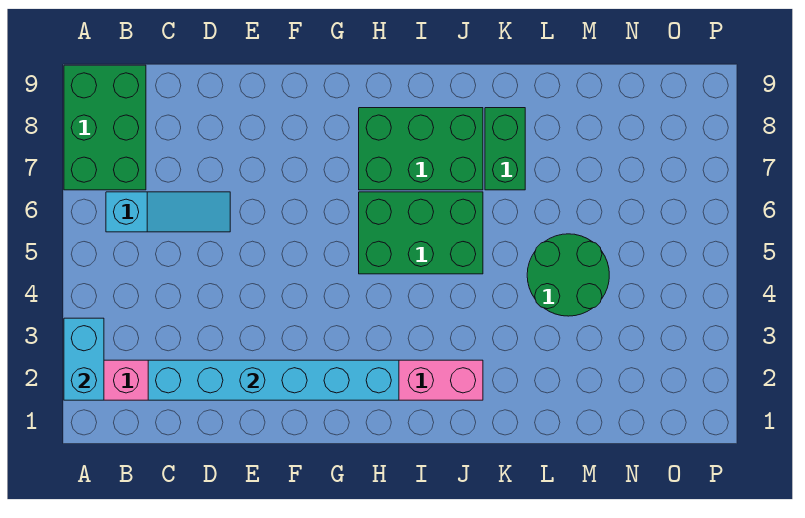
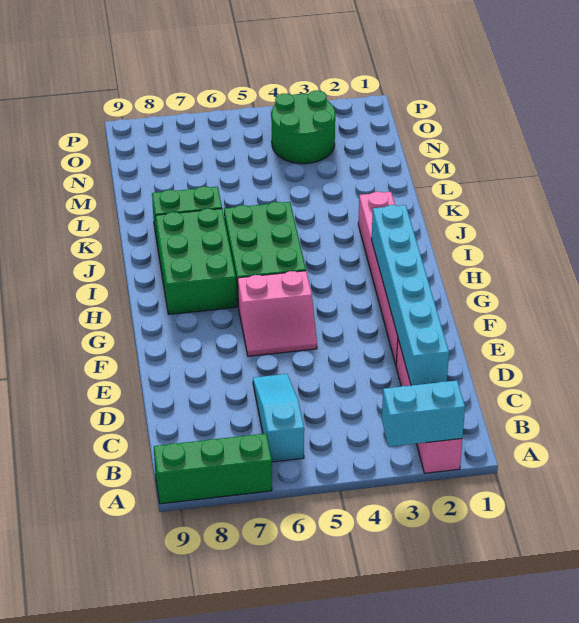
green 2x3 brick [64,65,146,190] -> green 1x3 brick [154,434,272,504]
none -> pink 2x2 slope [238,271,317,356]
green 2x2 round brick [527,234,609,316] -> green 2x2 round brick moved to [272,90,335,164]

